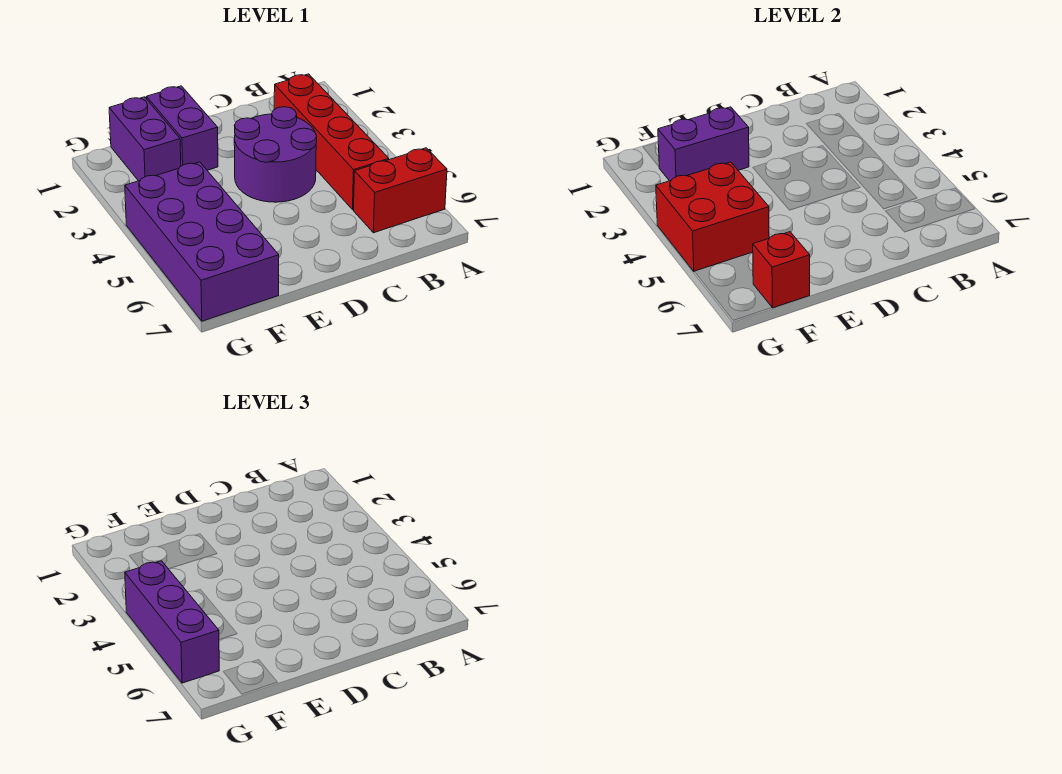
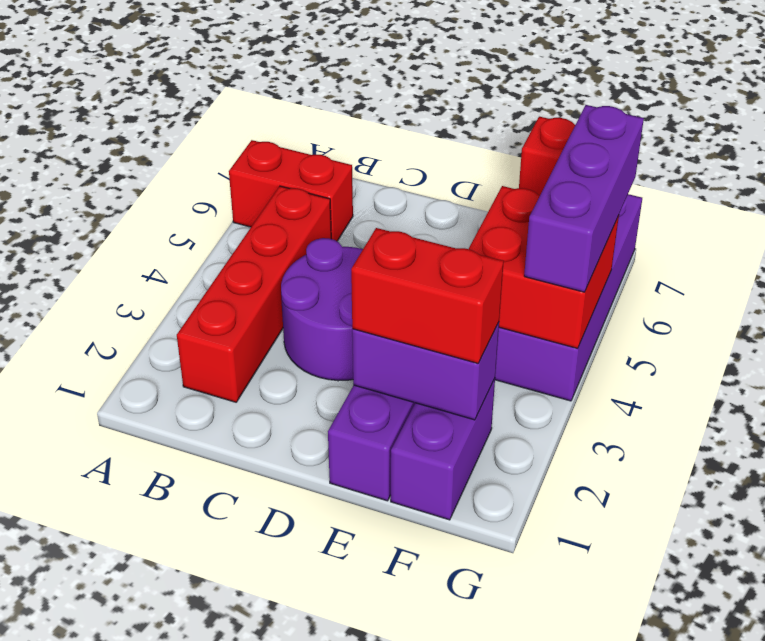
none -> red 1x2 brick [351,228,504,363]

